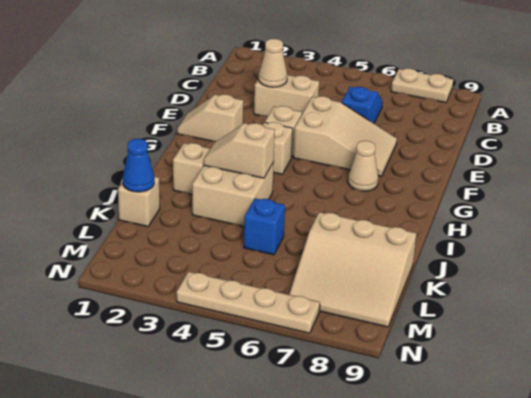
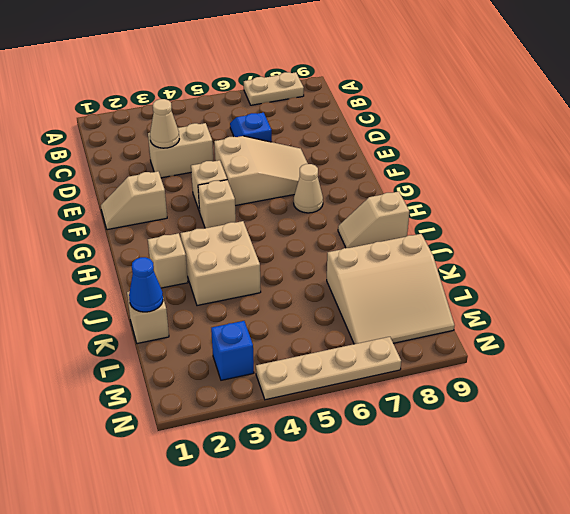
tan 1x2 slope [204,123,275,178] -> tan 1x2 slope moved to [338,192,409,248]
blue 1x1 brick [244,198,285,255] -> blue 1x1 brick moved to [211,321,254,380]

